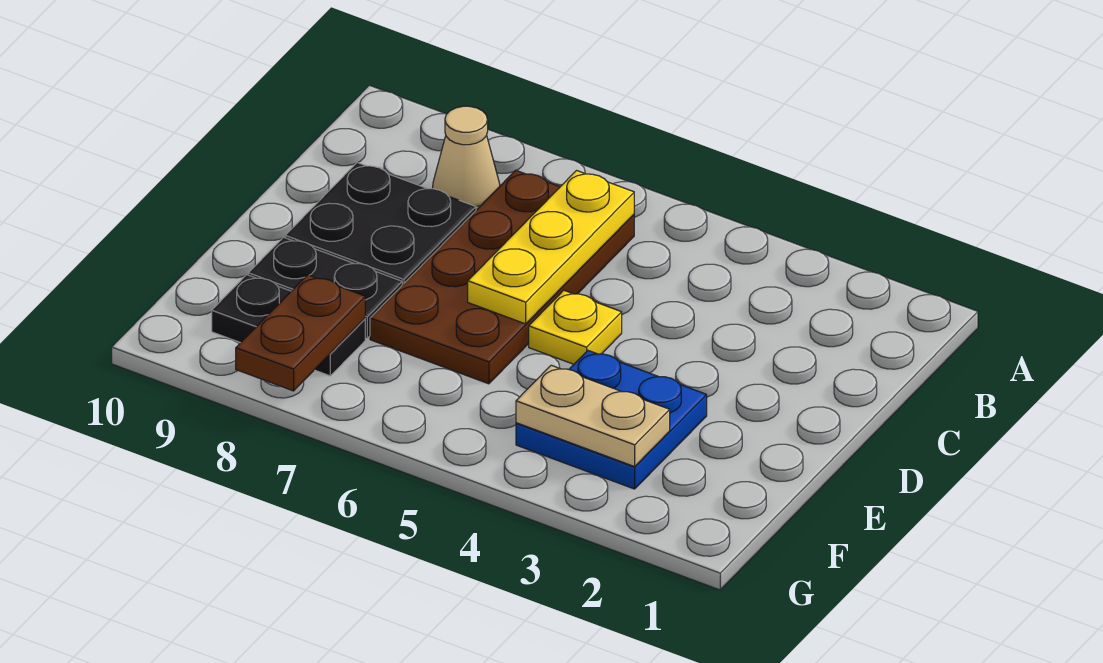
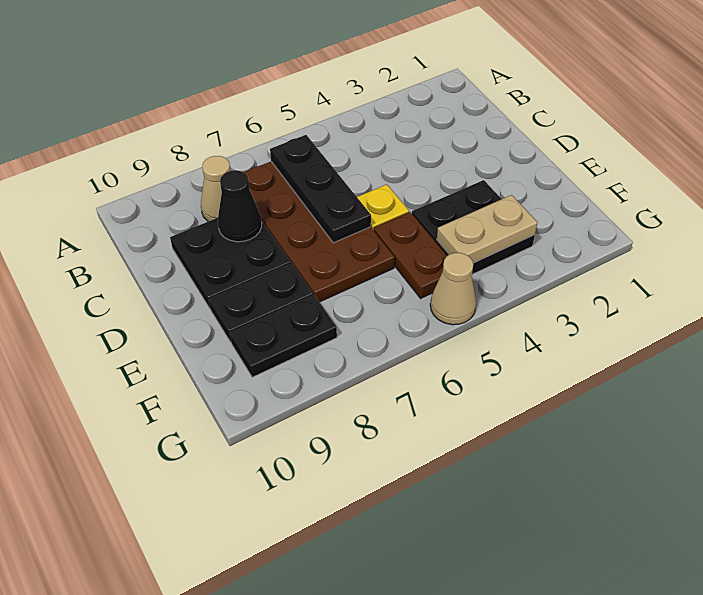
yellow 1x3 plate [468,171,634,324] -> black 1x3 plate [270,135,371,243]
none -> black 1x1 cone [218,170,262,242]
blue 2x2 plate [516,351,707,489] -> black 2x2 plate [412,180,535,274]
brown 1x2 plate [236,275,365,391] -> brown 1x2 plate moved to [374,212,447,298]
none -> tan 1x1 cone [430,253,476,325]

